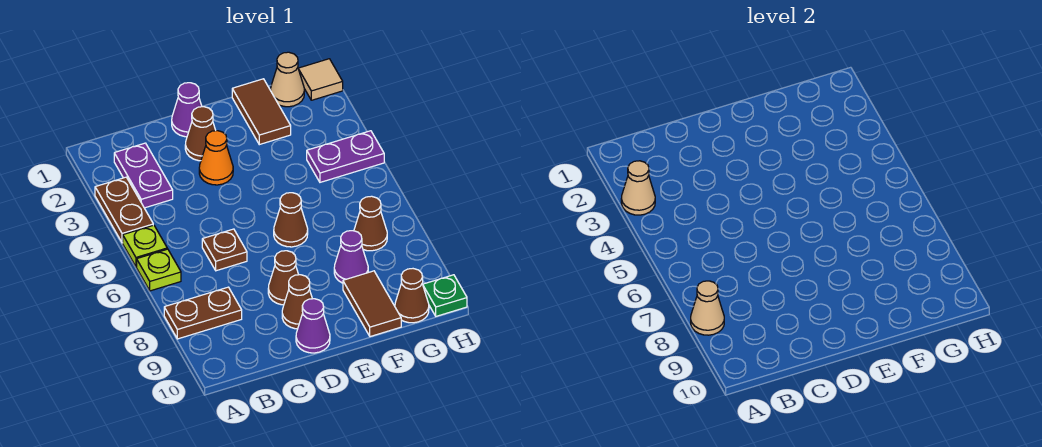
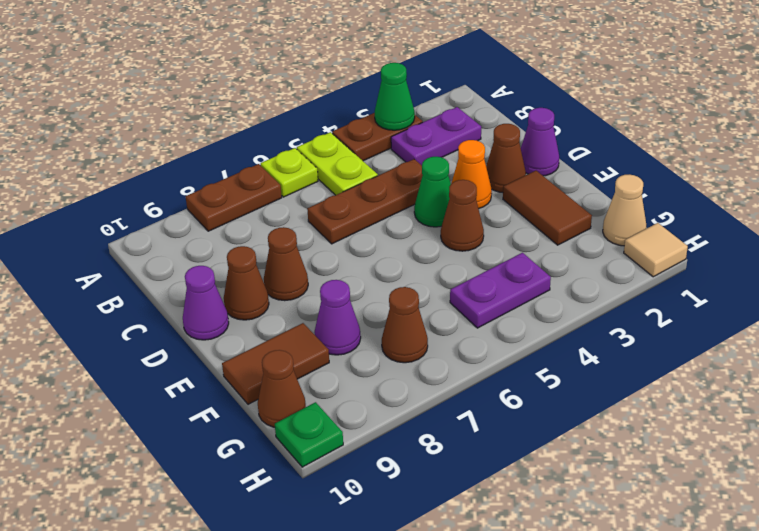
tan 1x1 cone [621,161,655,215] -> green 1x1 cone [375,63,415,130]
lime 1x1 plate [123,225,167,267] -> lime 1x2 plate [297,132,378,195]
brown 1x2 plate [164,287,242,339] -> brown 1x2 plate turned to [186,164,282,231]
tan 1x1 cone [691,281,724,335] -> none
brown 1x1 plate [202,229,247,271] -> brown 1x3 plate [307,159,423,244]
none -> green 1x1 cone [414,157,451,227]
brown 1x1 cone [274,193,308,247] -> brown 1x1 cone moved to [441,180,484,251]
brown 1x2 tile [232,79,291,145] -> brown 1x2 tile turned to [503,171,592,245]
purple 1x2 plate [307,131,384,182] -> purple 1x2 plate turned to [450,253,551,328]

